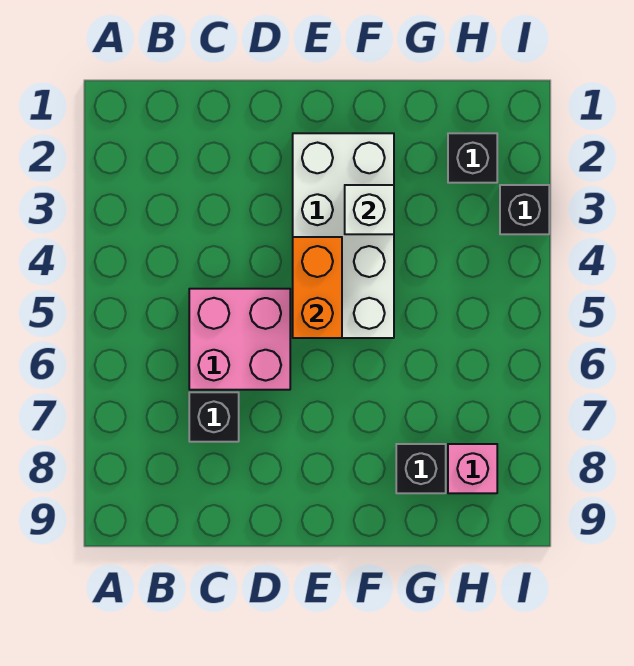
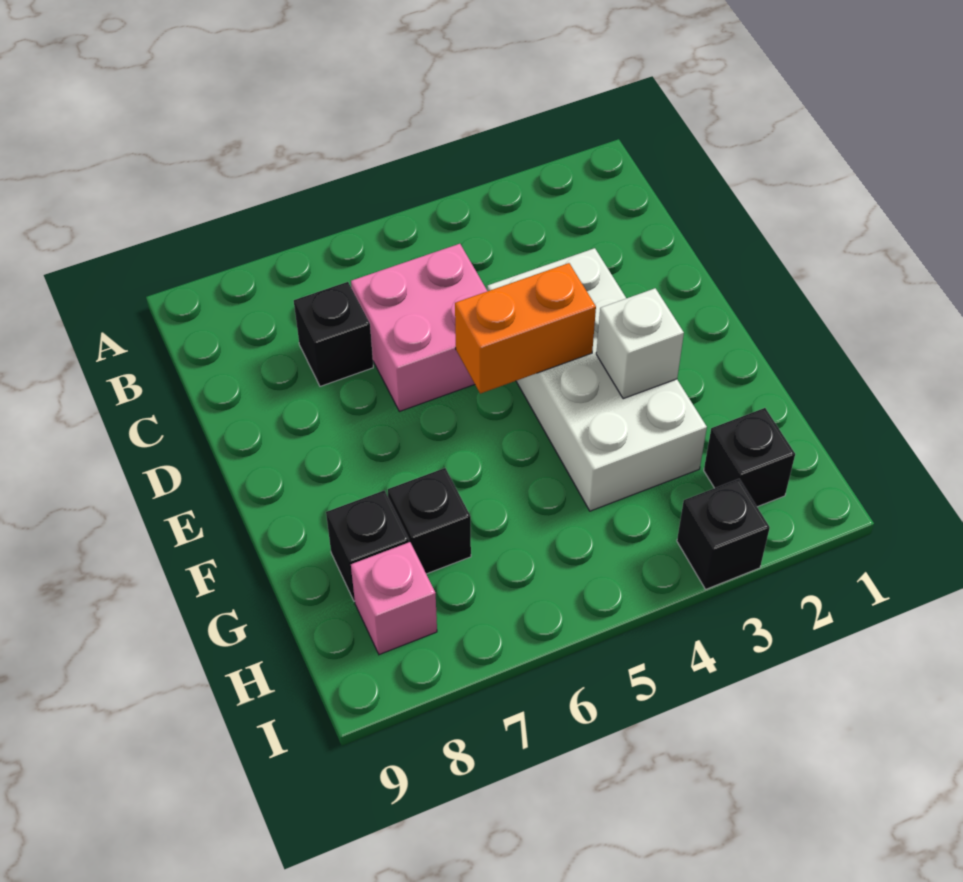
white 2x4 brick [293,133,394,338] -> white 2x4 brick turned to [487,248,707,511]
none -> black 1x1 brick [388,468,471,574]

